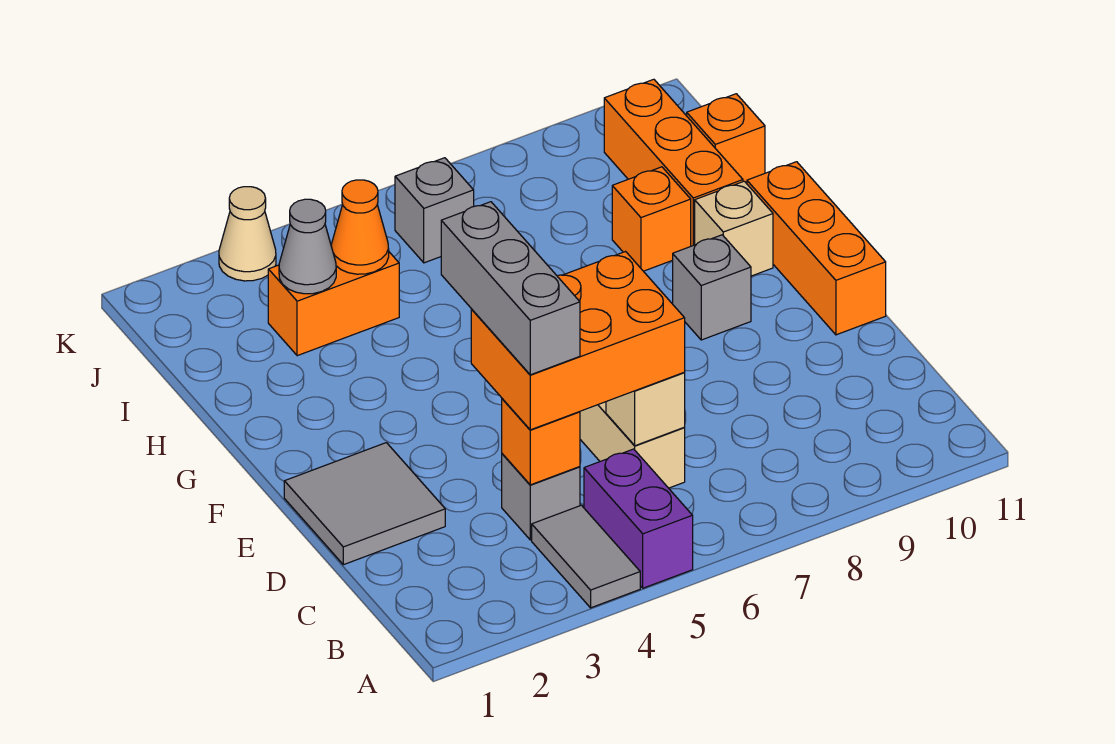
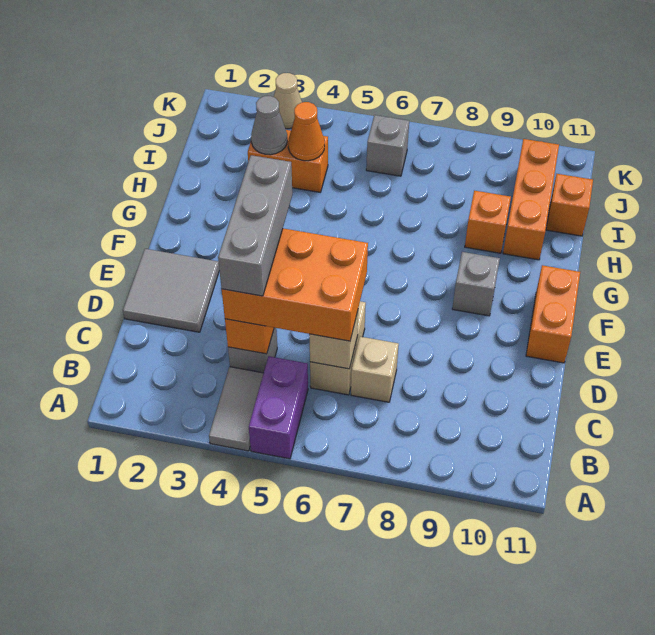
orange 1x3 brick [747,162,886,335] -> orange 1x2 brick [526,265,580,363]
tan 1x1 brick [695,181,773,276] -> tan 1x1 brick moved to [351,337,399,402]

